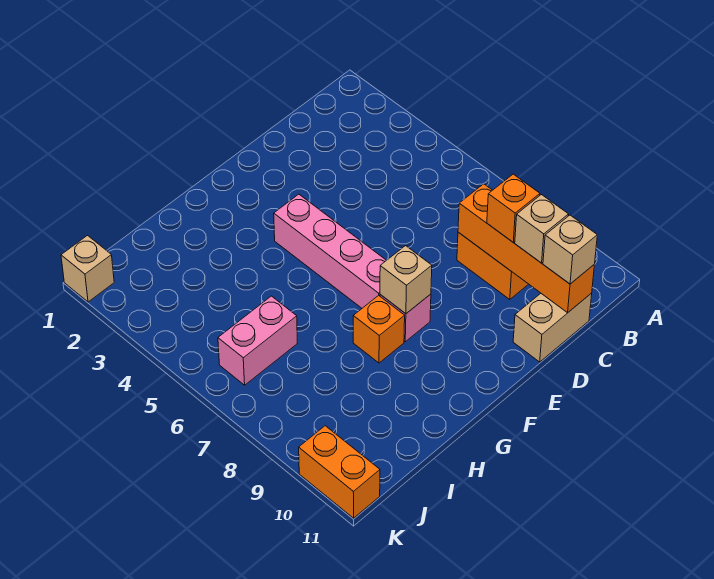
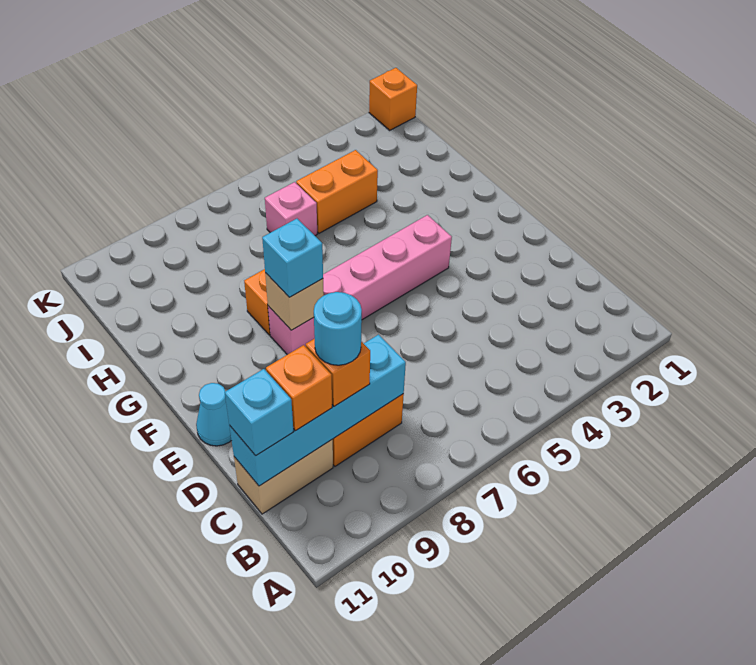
orange 1x4 brick [458,184,595,313] -> cyan 1x4 brick [230,335,406,486]
none -> cyan 1x1 round brick [314,292,362,365]
tan 1x1 brick [515,195,569,263] -> orange 1x1 brick [266,345,332,431]
tan 1x2 brick [513,293,592,362] -> tan 1x2 brick turned to [234,439,333,514]
tan 1x1 brick [543,215,597,284] -> cyan 1x1 brick [225,369,293,456]
none -> cyan 1x1 cone [196,383,232,446]
none -> cyan 1x1 brick [262,219,323,297]
pink 1x2 brick [218,296,297,385] -> pink 1x1 brick [265,182,317,236]
tan 1x1 brick [61,236,114,302] -> orange 1x1 brick [369,68,417,130]
orange 1x2 brick [299,426,380,518] -> orange 1x2 brick moved to [296,150,378,233]

